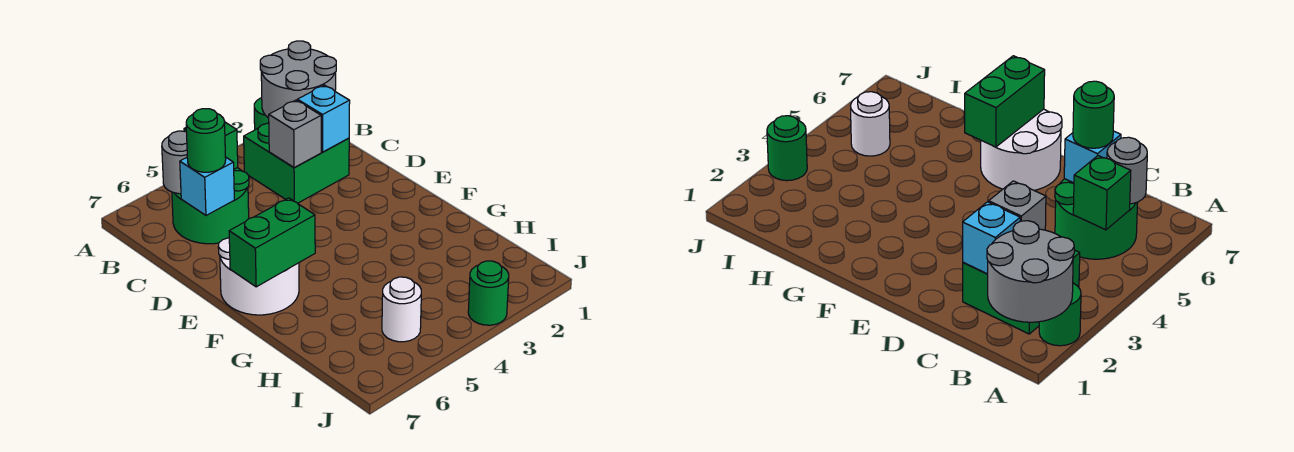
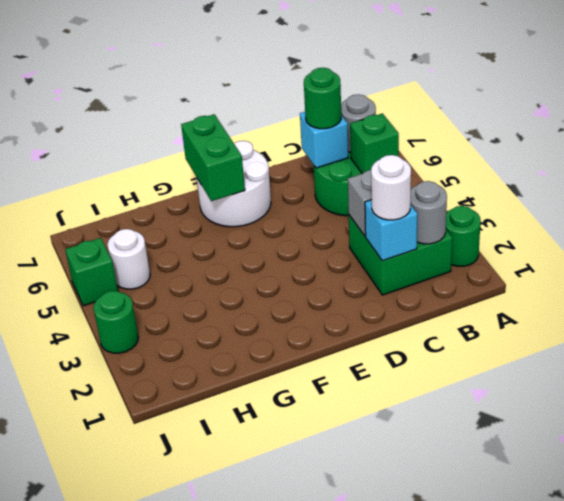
grey 2x2 round brick [260,41,336,118] -> grey 1x1 round brick [411,181,447,244]
none -> white 1x1 round brick [371,155,411,220]
none -> green 1x1 brick [65,238,118,306]

